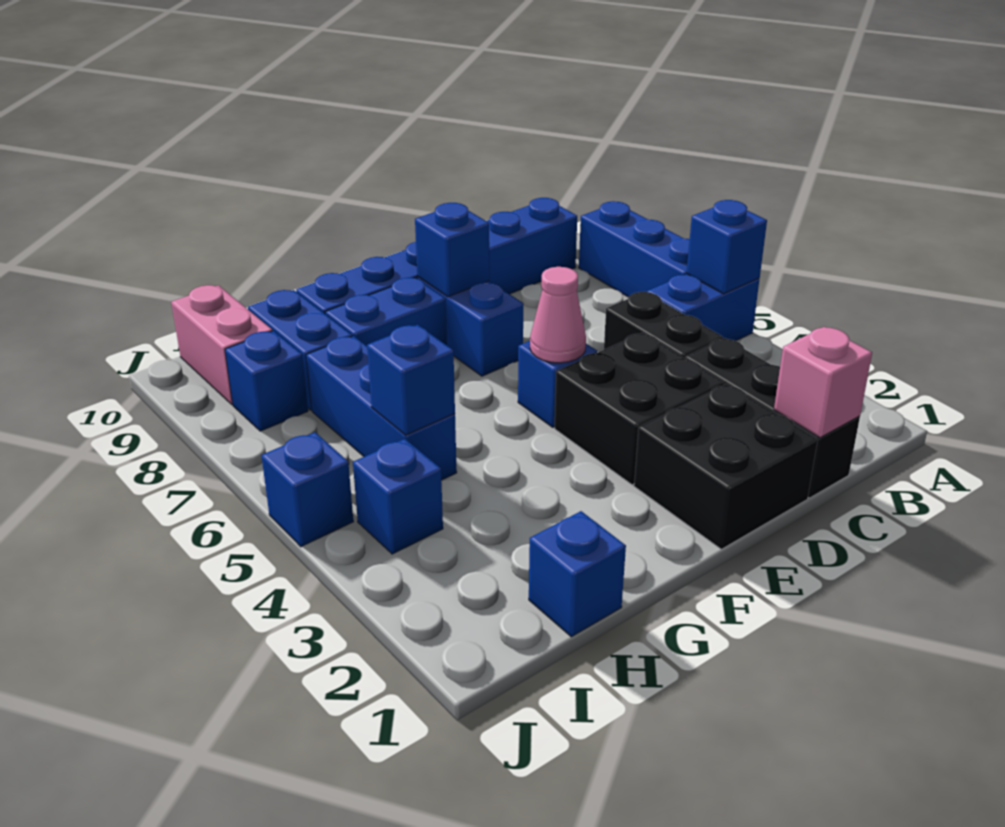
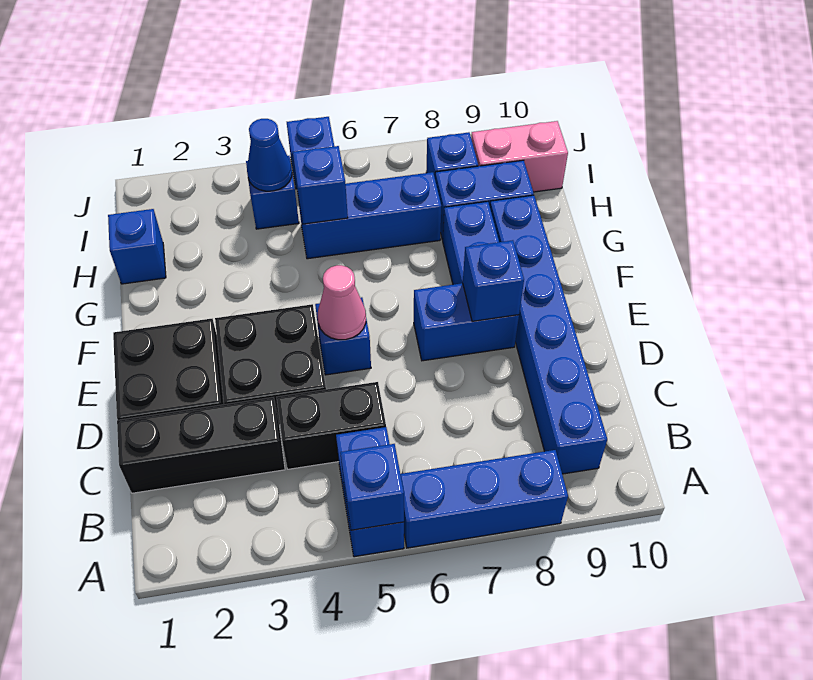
pink 1x1 brick [774,327,872,438] -> none
none -> blue 1x1 cone [247,119,292,191]

